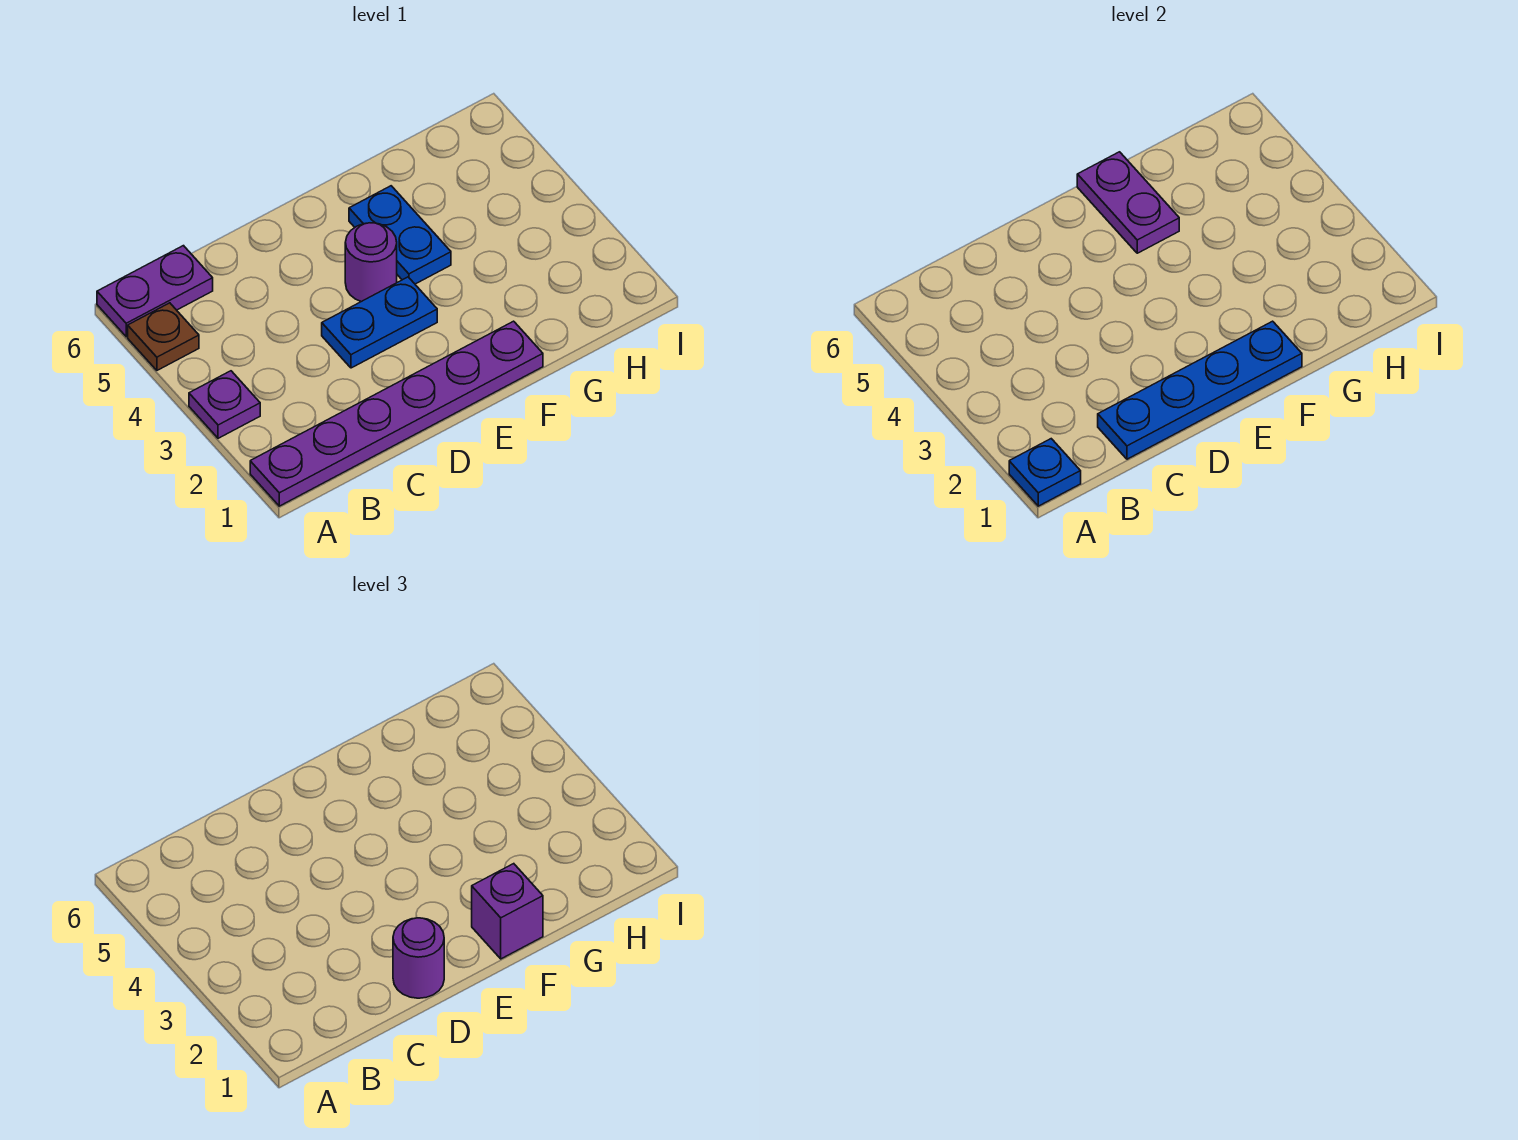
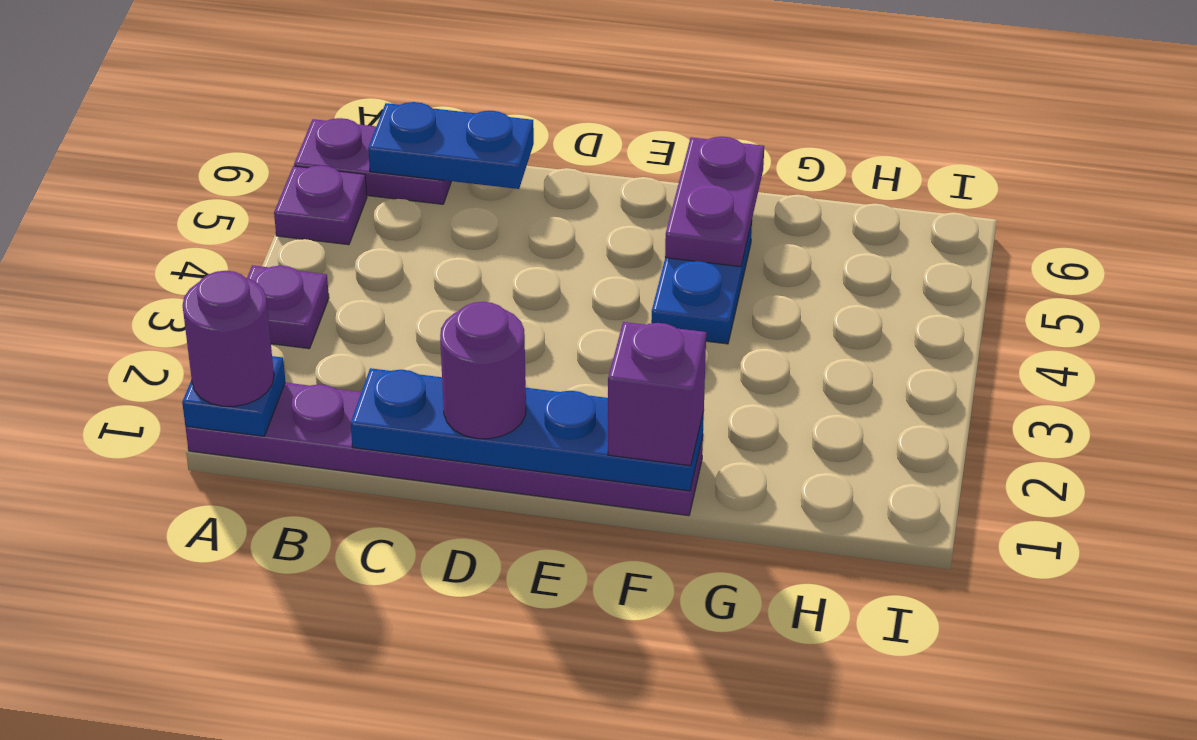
brown 1x1 plate [128,303,199,370] -> purple 1x1 plate [274,165,367,245]
blue 1x2 plate [322,277,437,368] -> blue 1x2 plate moved to [368,102,534,189]
purple 1x1 round brick [345,223,397,302] -> purple 1x1 round brick moved to [183,271,274,406]

